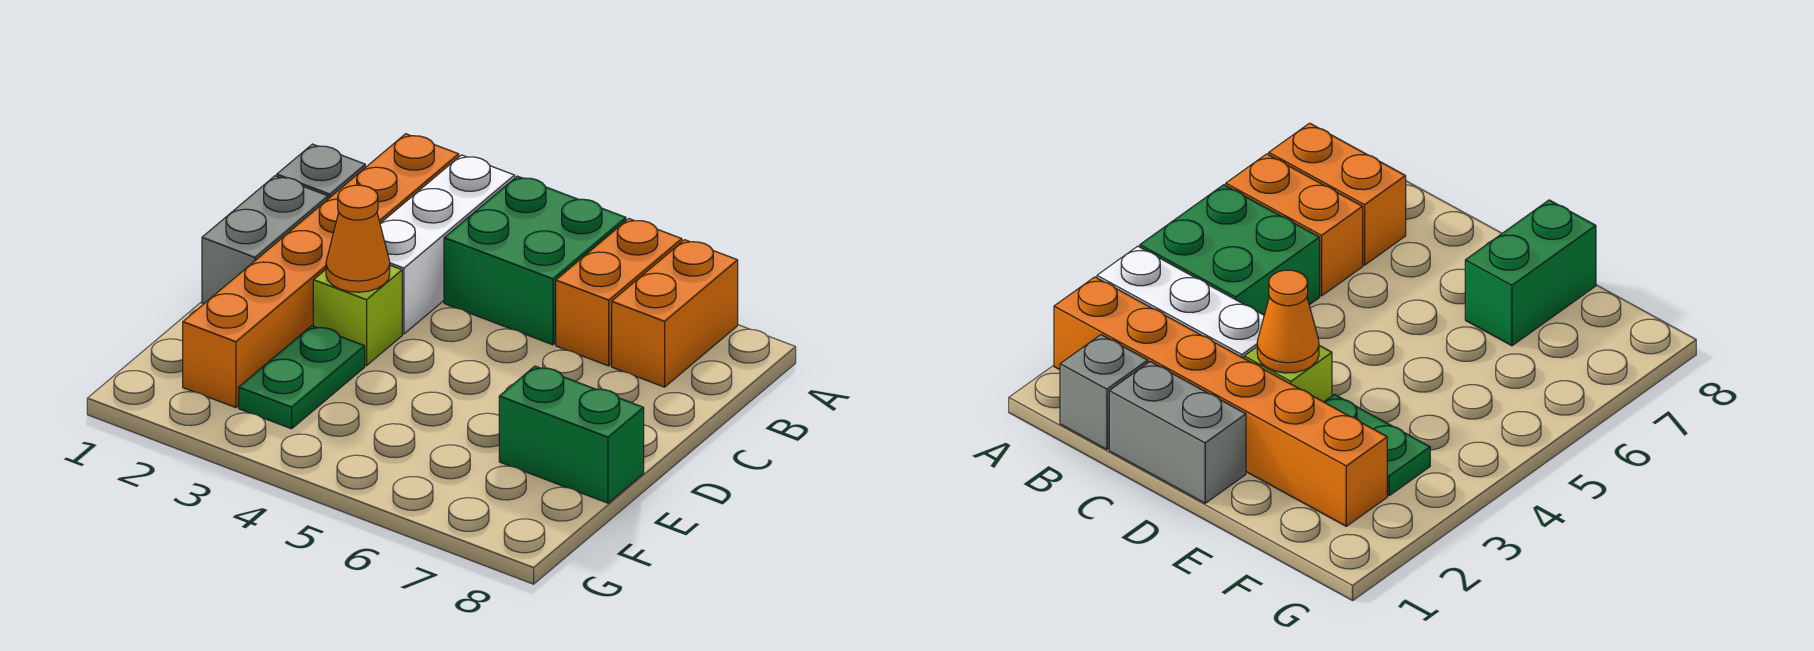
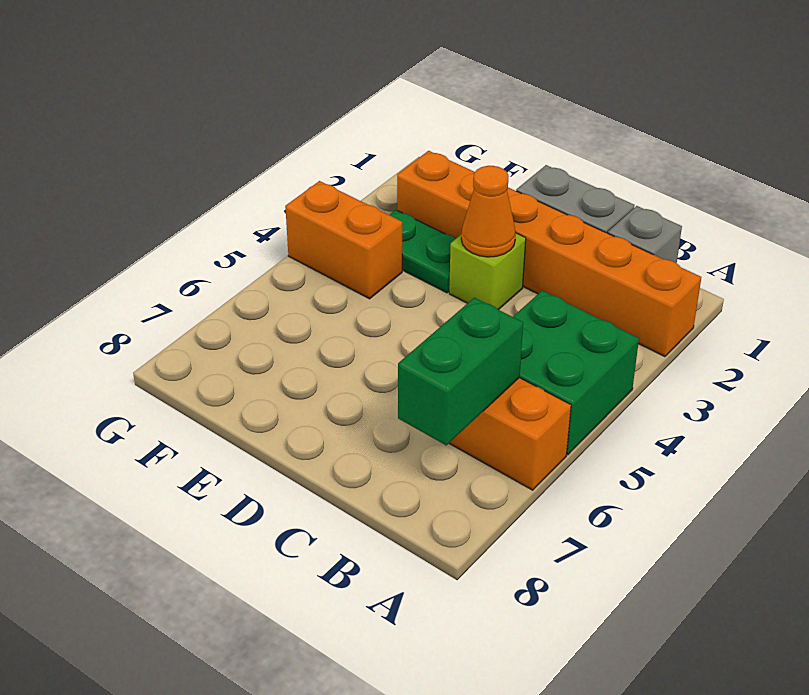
white 1x3 brick [380,155,515,334] -> none
orange 1x2 brick [612,240,738,387] -> orange 1x2 brick moved to [285,181,402,299]
green 1x2 brick [499,366,644,503] -> green 1x2 brick moved to [398,298,523,445]

